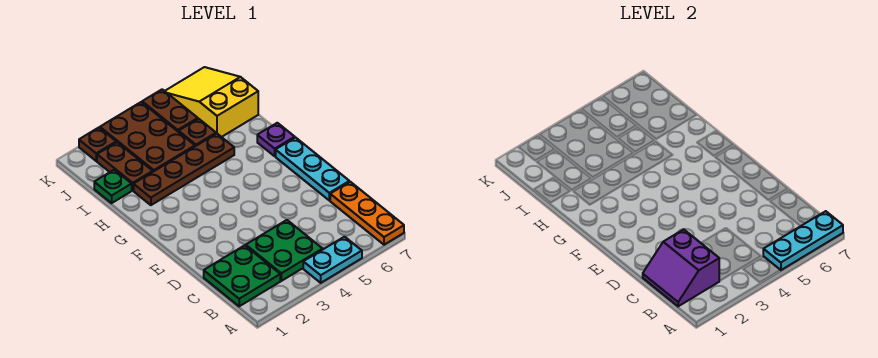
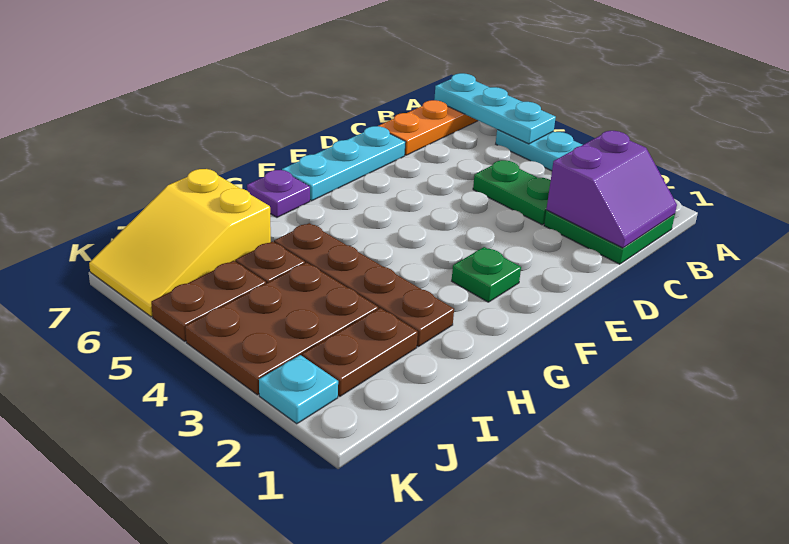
green 2x2 plate [246,220,323,281] -> green 1x2 plate [473,160,551,225]
green 1x1 plate [94,170,132,203] -> green 1x1 plate moved to [452,247,521,302]
brown 1x1 plate [79,128,116,161] -> cyan 1x1 plate [259,355,338,424]

